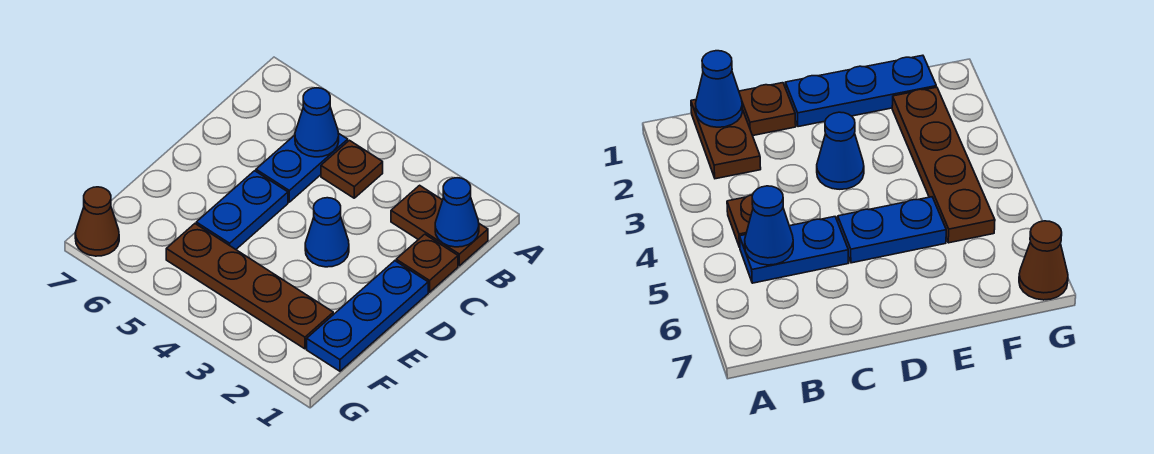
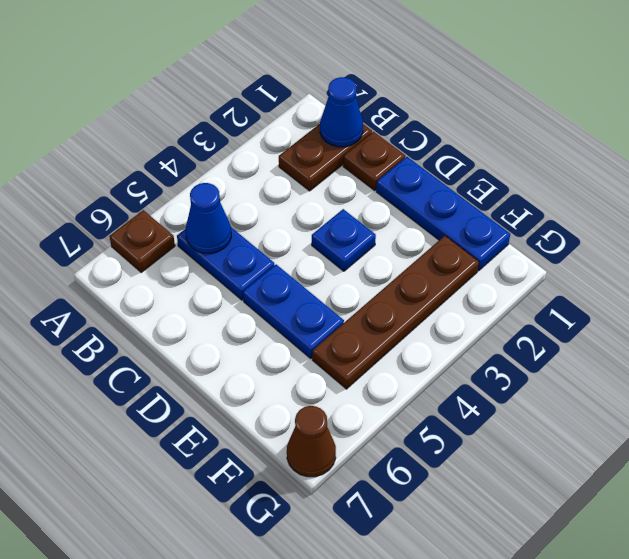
brown 1x1 plate [321,140,383,198] -> brown 1x1 plate moved to [109,210,175,272]
blue 1x1 cone [305,198,349,267] -> blue 1x1 plate [312,209,376,271]

